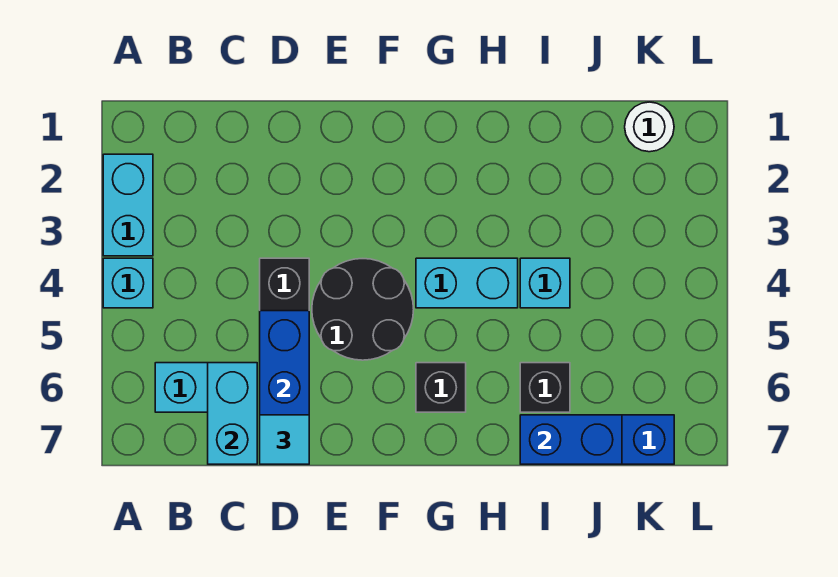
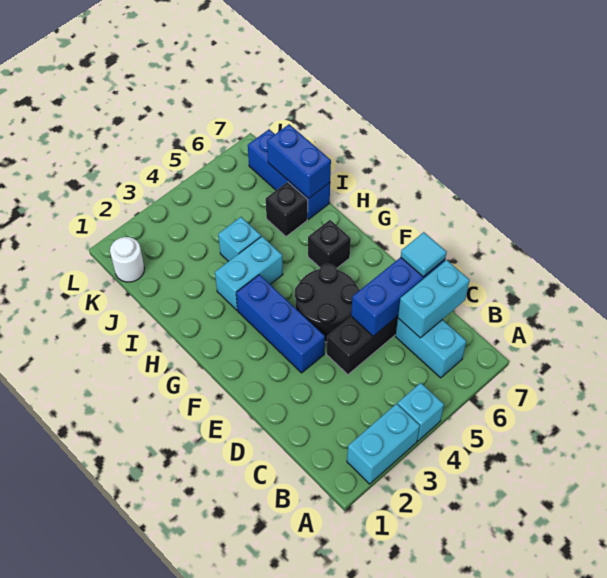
none -> blue 1x3 brick [236,275,325,373]
cyan 1x2 brick [416,258,518,308] -> cyan 1x2 brick turned to [215,236,283,310]

